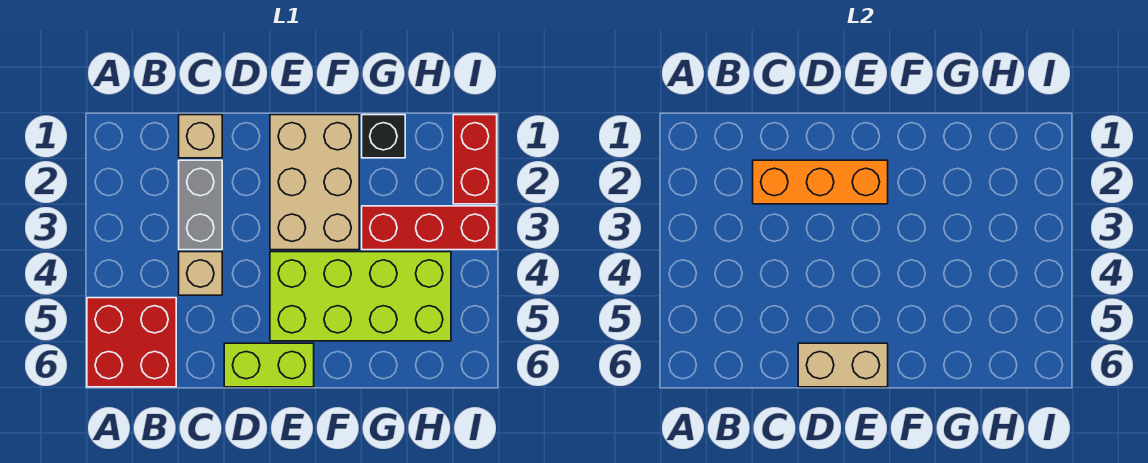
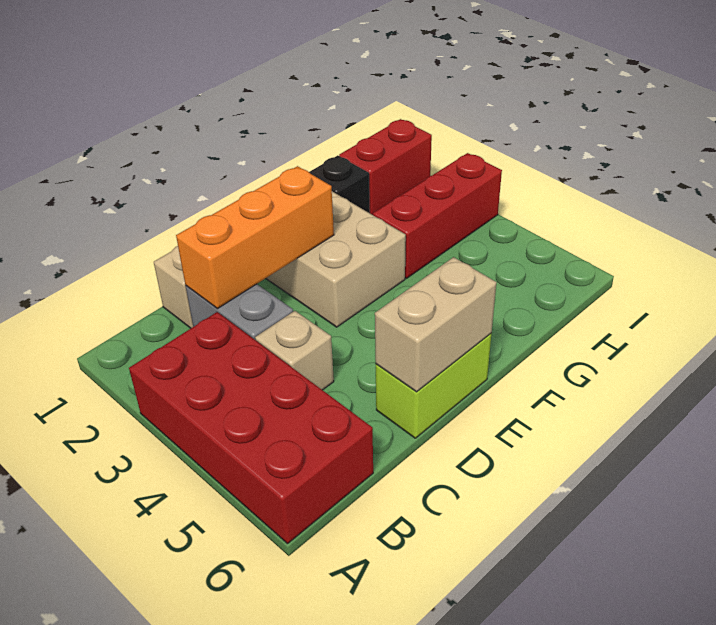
red 2x2 brick [87,298,176,387] -> red 2x4 brick [129,312,373,544]
lime 2x4 brick [270,252,451,341] -> none
red 1x2 brick [453,115,497,204] -> red 1x2 brick turned to [339,119,432,215]

